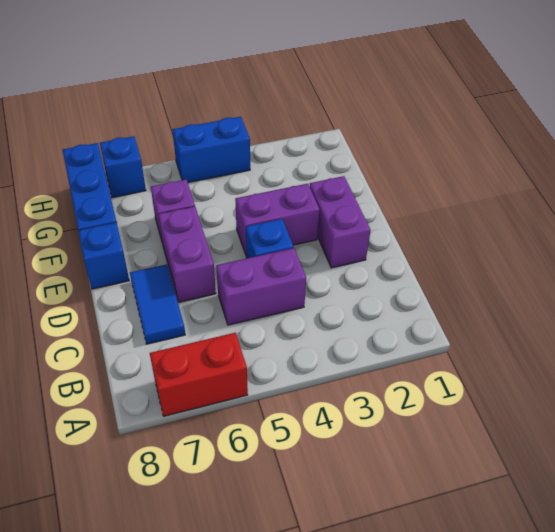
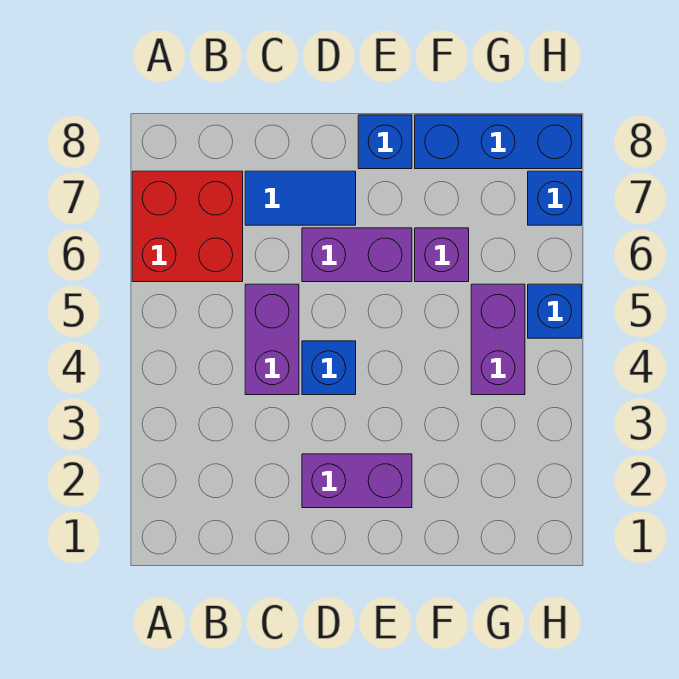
red 1x2 brick [150,333,248,416] -> red 2x2 brick [132,171,243,282]
purple 1x2 brick [235,184,320,254] -> purple 1x2 brick moved to [471,284,525,395]
blue 1x2 brick [172,117,250,182] -> blue 1x1 brick [528,284,582,338]

